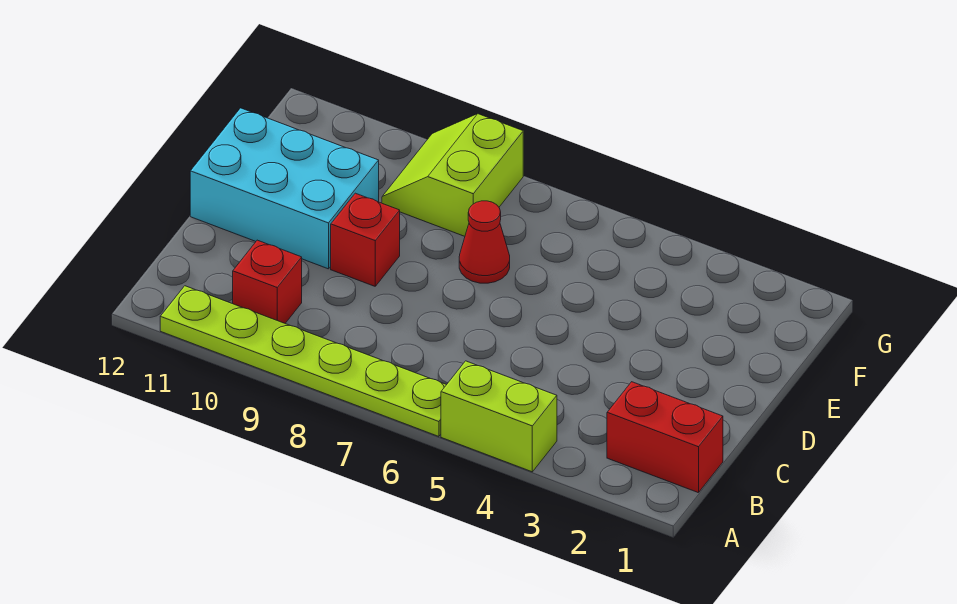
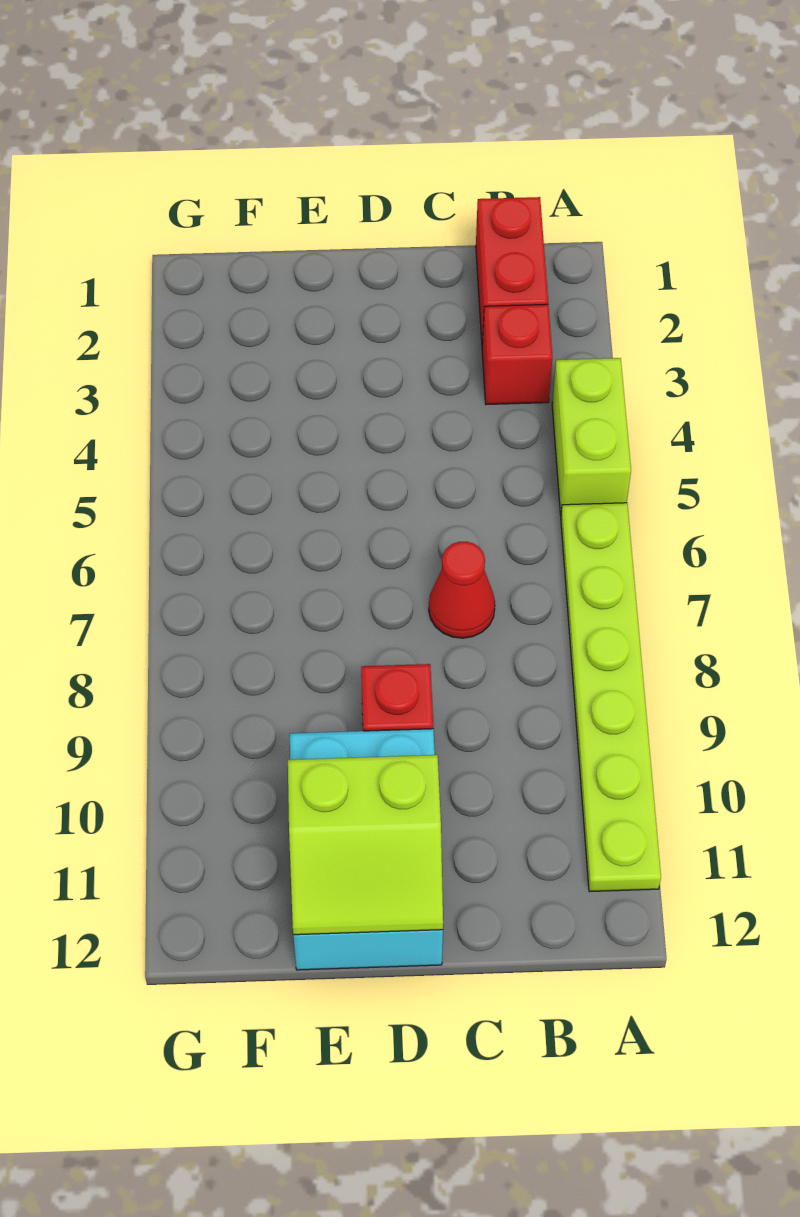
red 1x1 brick [233,240,302,323] -> red 1x1 brick moved to [482,304,552,404]
red 1x1 cone [459,201,510,283] -> red 1x1 cone moved to [429,541,495,638]
lime 2x2 slope [382,114,523,236] -> lime 2x2 slope moved to [288,755,443,935]

